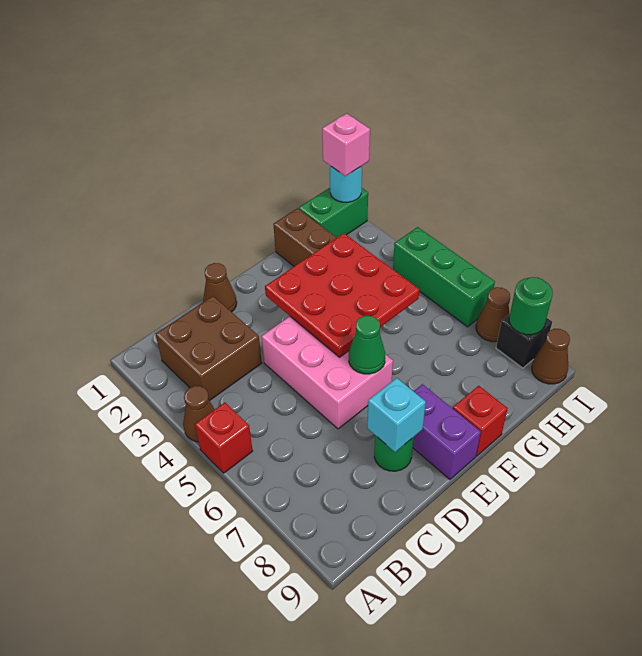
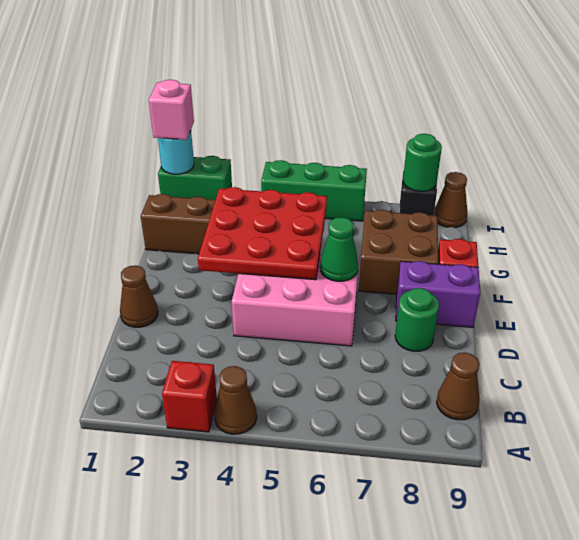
red 1x1 brick [195,402,253,473] -> red 1x1 brick moved to [162,361,217,432]
brown 2x2 brick [156,296,262,401] -> brown 2x2 brick moved to [359,210,438,294]
cyan 1x1 brick [367,378,426,452] -> none
green 1x2 brick [299,188,368,237] -> green 1x2 brick turned to [158,156,232,200]
brown 1x1 cone [476,287,510,342] -> brown 1x1 cone moved to [437,352,480,420]

